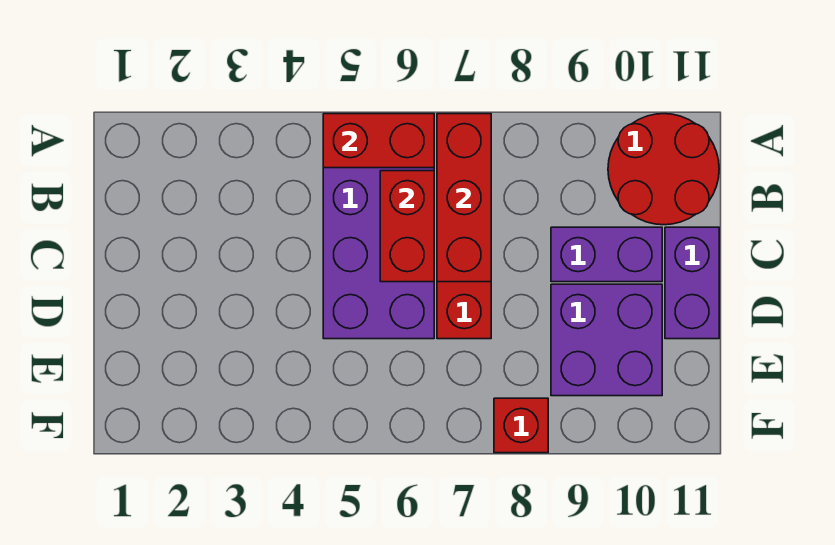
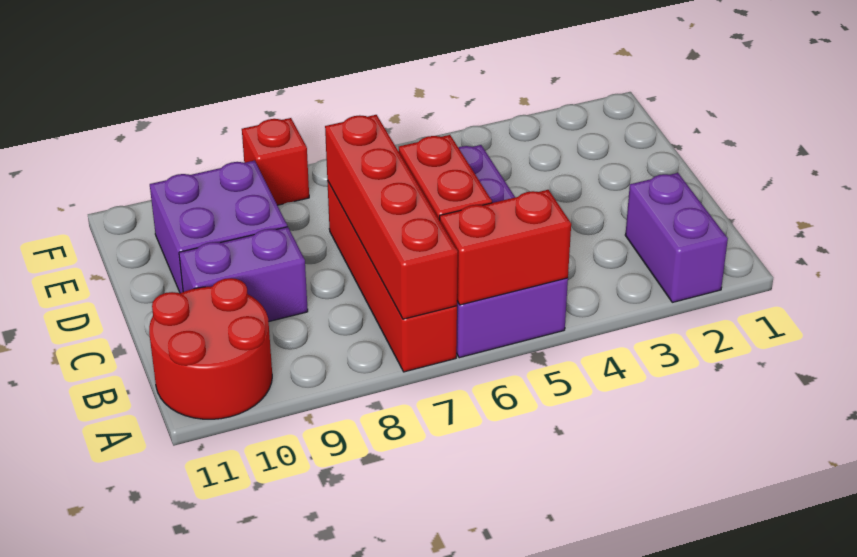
red 1x3 brick [437,114,491,282] -> red 1x4 brick [325,115,458,319]
purple 1x2 brick [665,227,719,339] -> purple 1x2 brick moved to [625,173,728,302]

